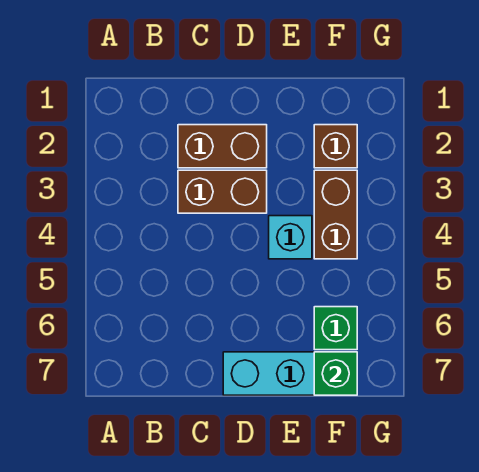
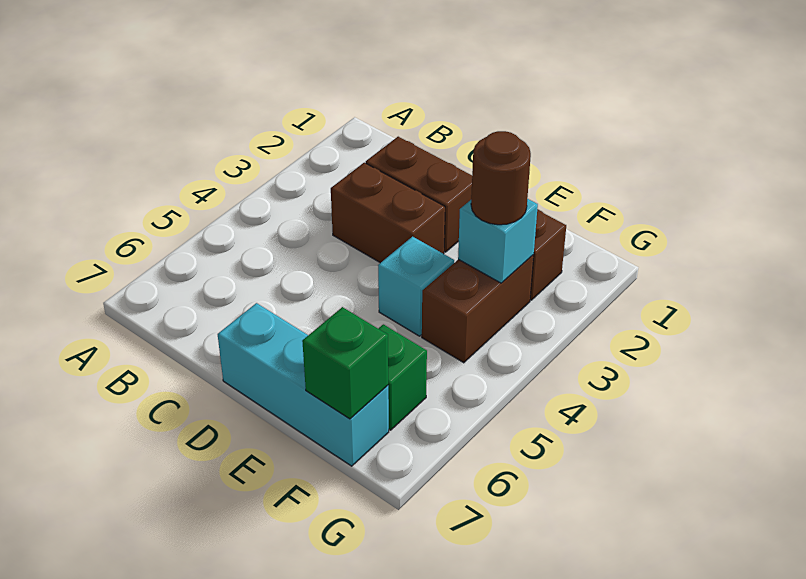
none -> cyan 1x1 brick [458,199,538,283]
none -> brown 1x1 round brick [471,131,531,225]

